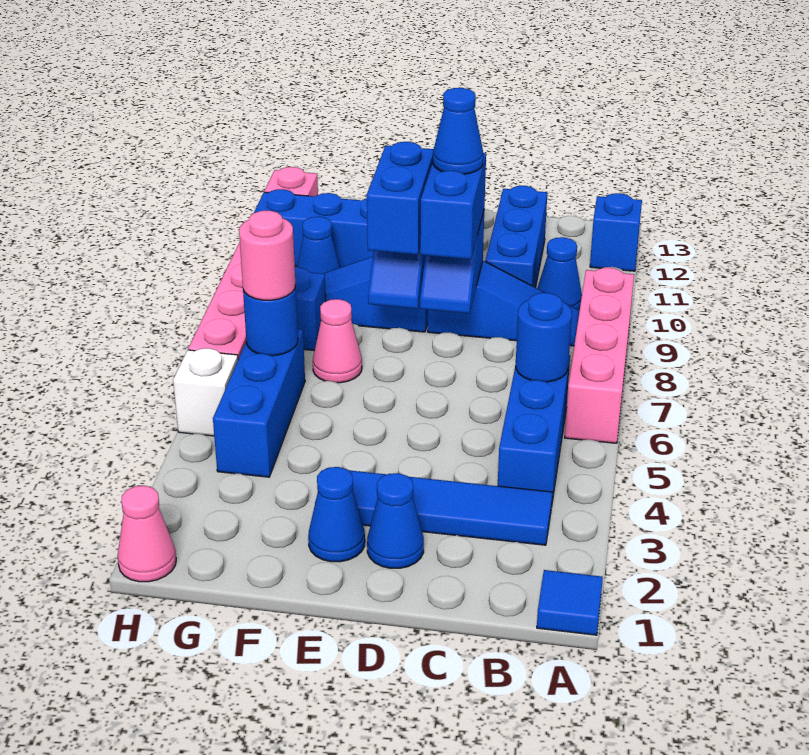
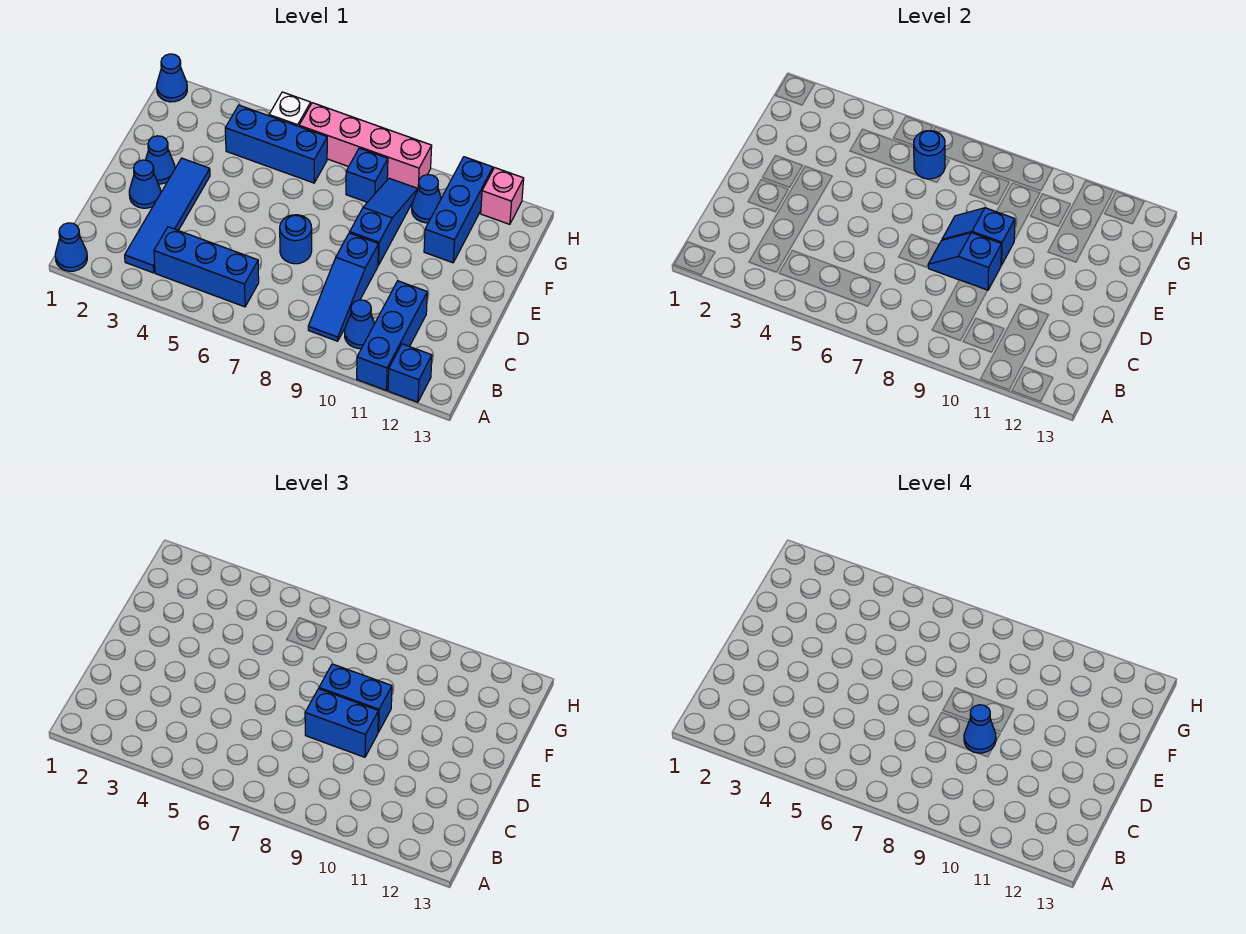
blue 1x1 tile [537,570,603,635] -> blue 1x1 cone [55,223,87,271]
pink 1x4 brick [565,268,634,443] -> none
blue 1x1 round brick [516,293,572,382] -> blue 1x1 round brick moved to [280,215,312,264]
blue 1x3 brick [485,186,547,287] -> blue 1x3 brick turned to [357,281,427,390]
pink 1x1 cone [313,299,362,383] -> none
pink 1x1 round brick [239,210,295,300] -> none
pink 1x1 cone [117,486,176,582] -> blue 1x1 cone [157,54,187,102]

